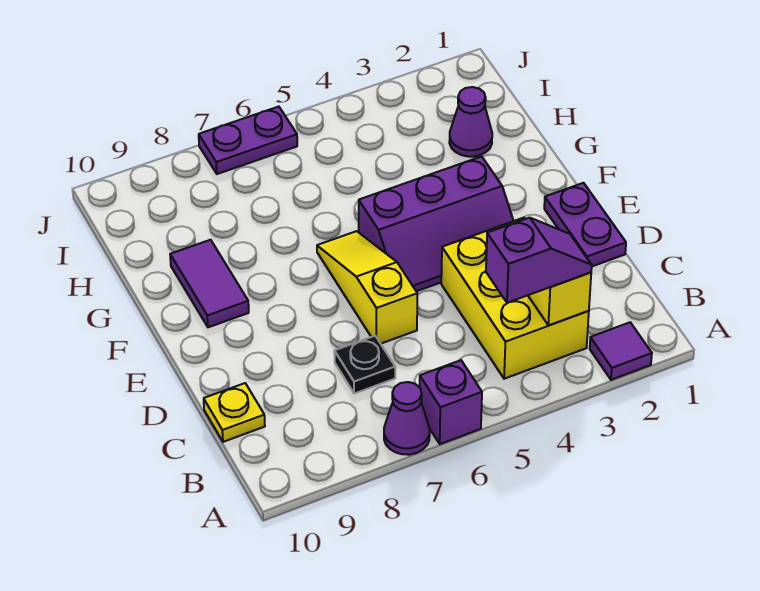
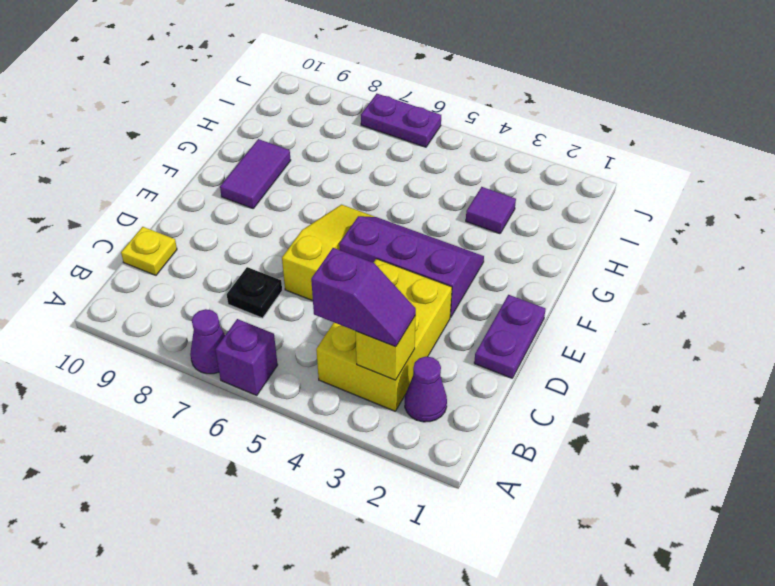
purple 1x1 tile [590,322,652,380] -> purple 1x1 tile moved to [466,187,516,234]
purple 2x3 slope [359,156,513,291] -> purple 2x3 slope turned to [339,216,484,317]
purple 1x1 cone [449,87,492,157] -> purple 1x1 cone moved to [405,357,447,422]

